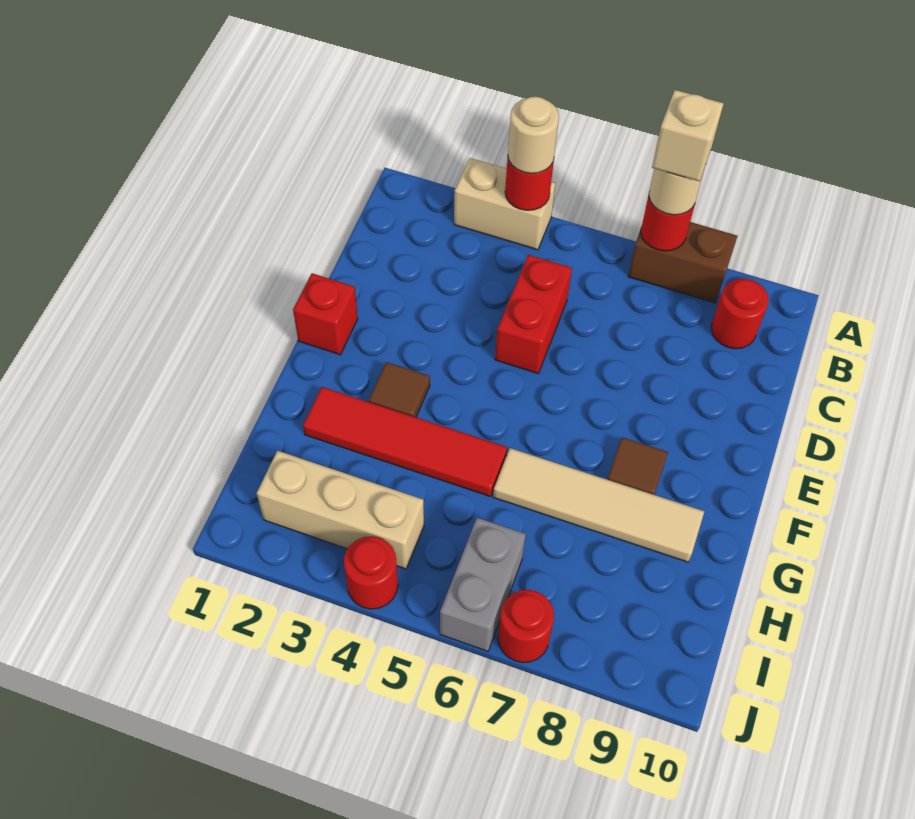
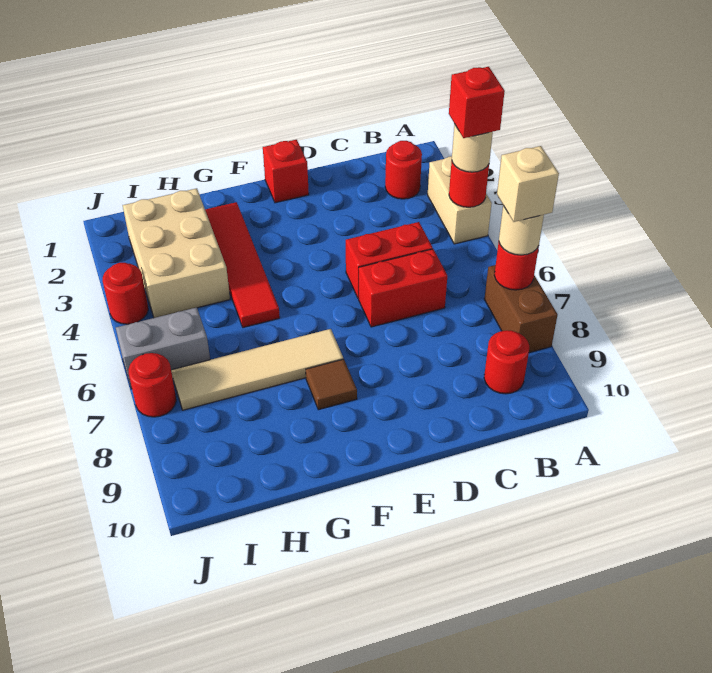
none -> red 1x1 brick [449,67,505,138]
none -> red 1x1 round brick [385,141,422,199]
none -> red 1x2 brick [359,249,447,327]
brown 1x1 tile [369,362,430,417] -> none
tan 1x4 tile [493,448,704,562] -> tan 1x4 tile turned to [171,329,343,410]
tan 1x3 brick [257,451,424,569] -> tan 2x3 brick [123,188,230,318]

